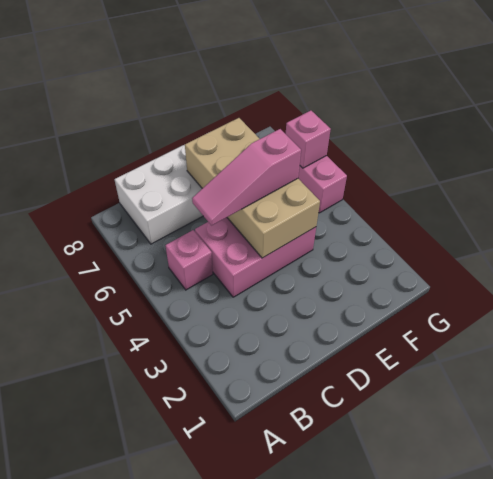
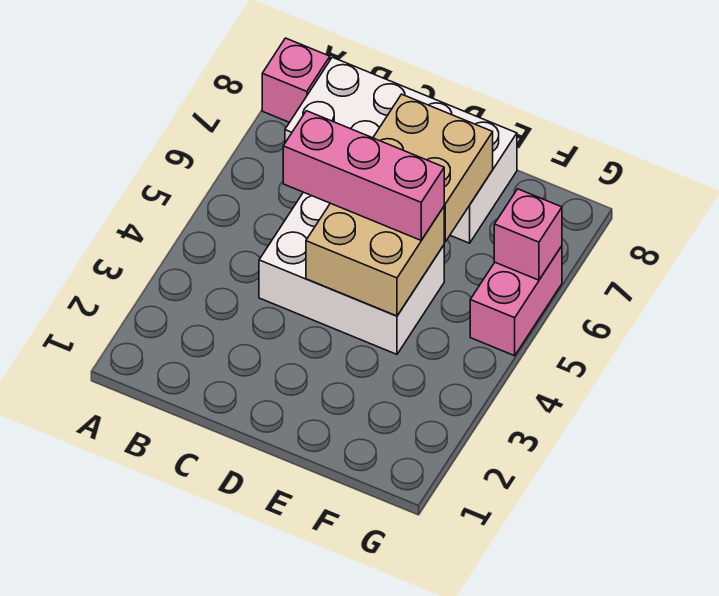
pink 1x1 brick [166,230,213,290] -> pink 1x1 brick moved to [262,38,330,122]
pink 2x3 brick [195,218,316,297] -> white 2x3 brick [259,192,444,354]
pink 1x3 slope [192,129,301,225] -> pink 1x3 brick [283,111,444,240]

